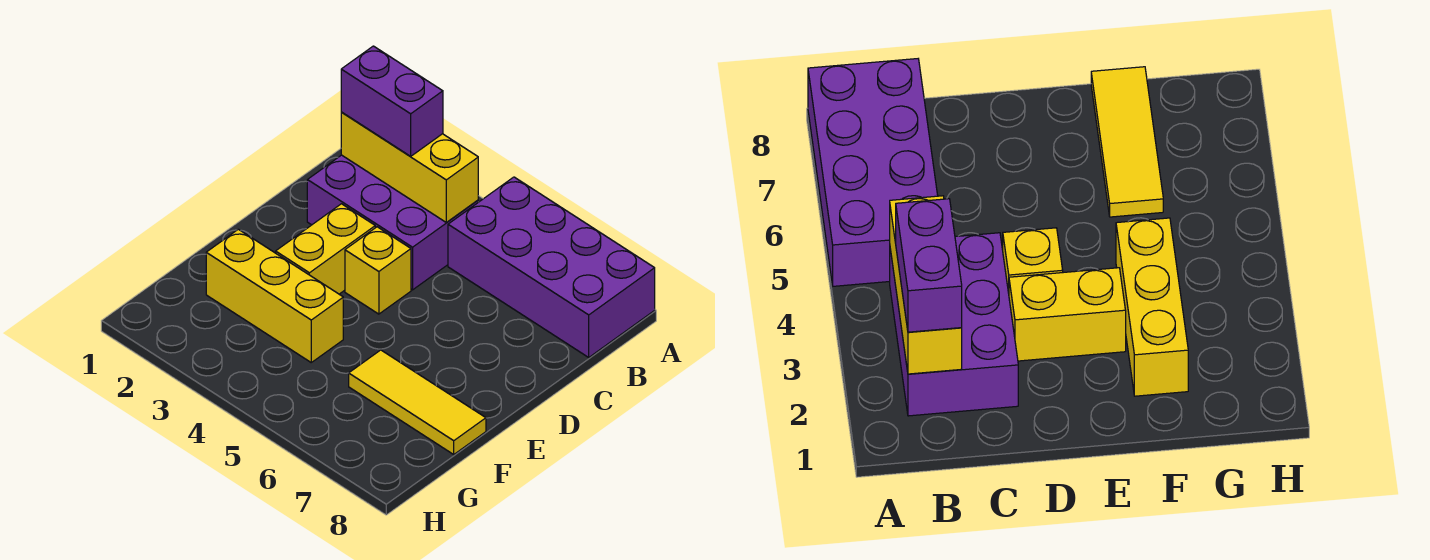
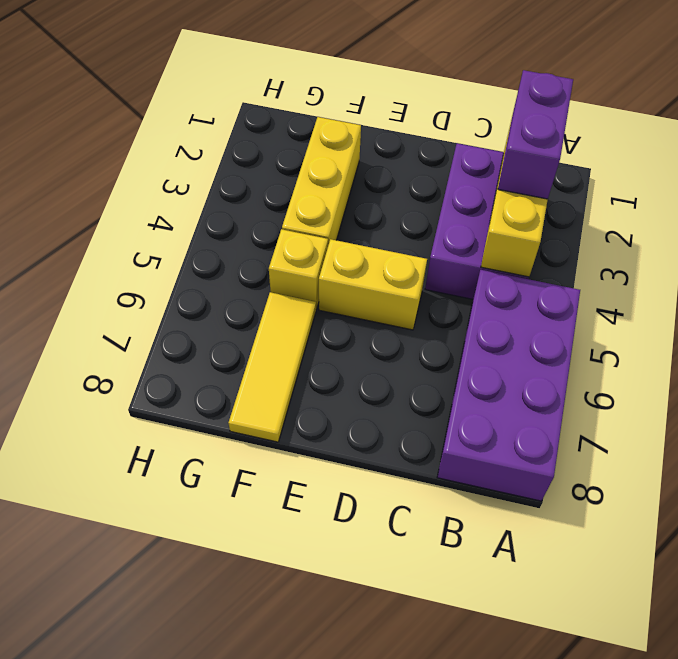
yellow 1x2 brick [276,204,375,294] -> yellow 1x2 brick moved to [319,239,427,330]
yellow 1x1 brick [345,227,411,314] -> yellow 1x1 brick moved to [269,229,328,309]

